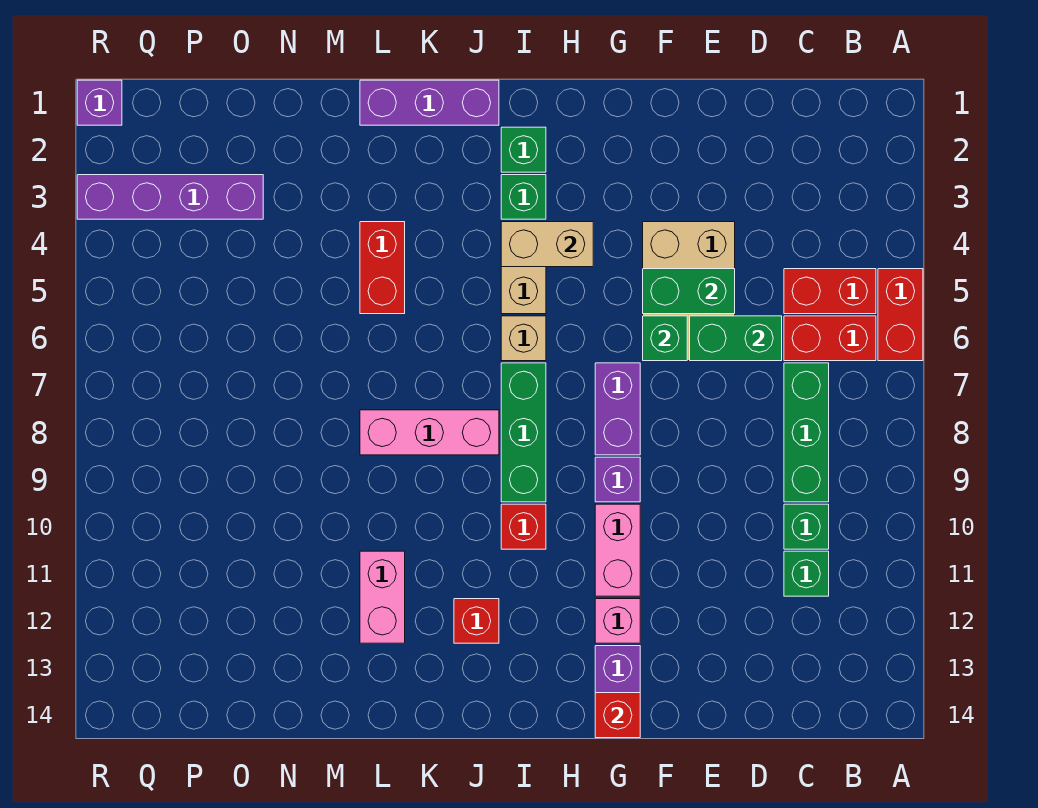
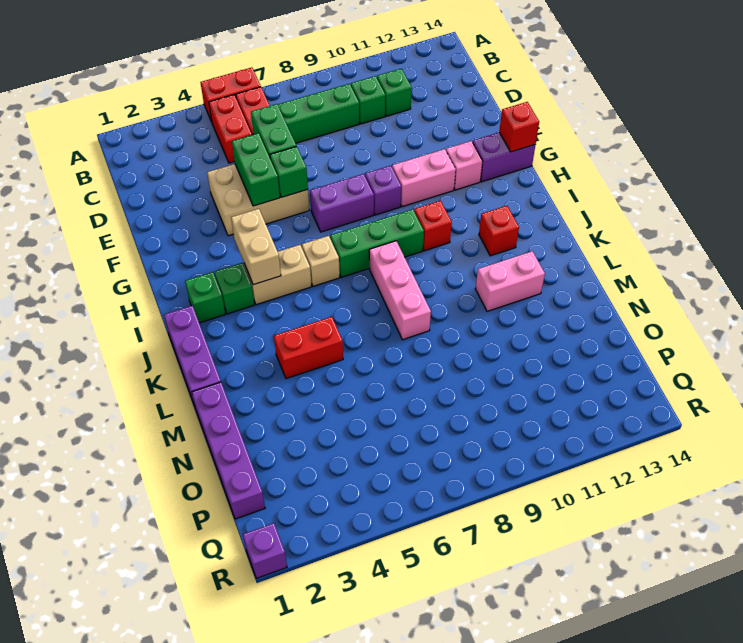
purple 1x4 brick [77,175,263,219] -> purple 1x4 brick moved to [192,382,265,519]

